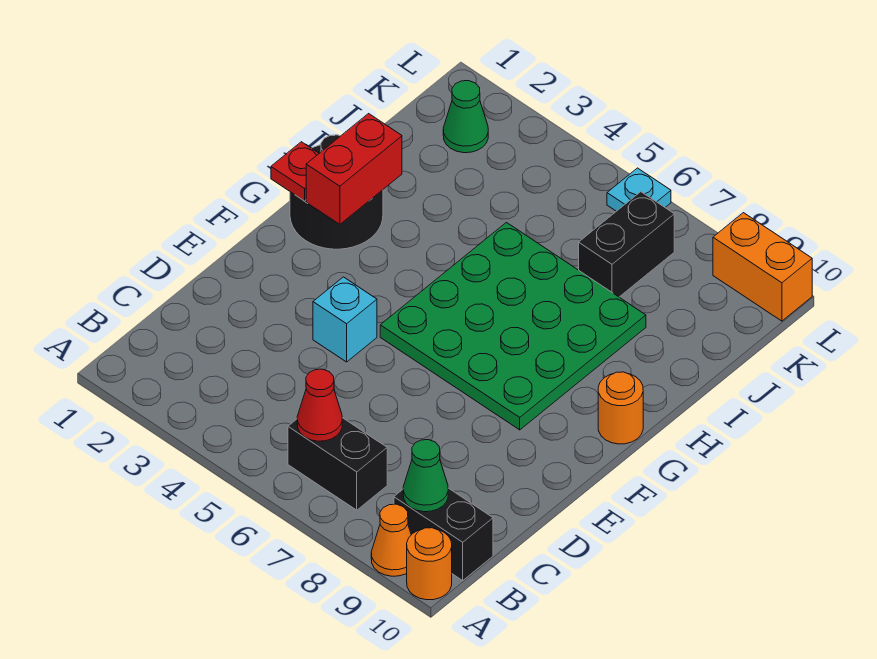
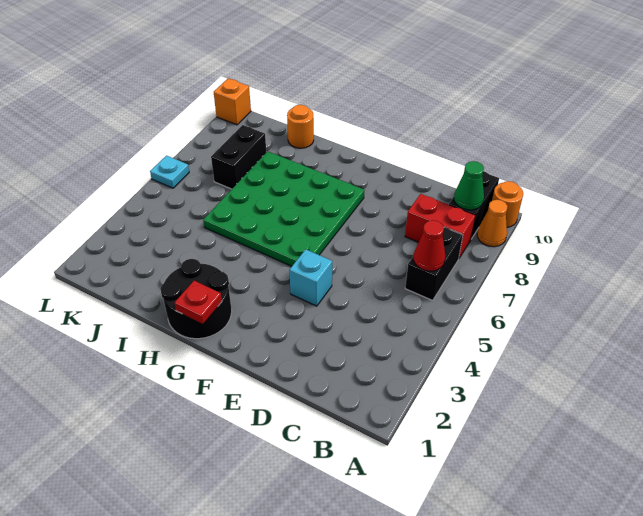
red 1x2 brick [306,114,402,224] -> red 1x2 brick moved to [405,194,476,258]
orange 1x1 round brick [598,372,643,444] -> orange 1x1 round brick moved to [287,105,314,148]
black 1x2 brick [579,192,674,297] -> black 1x2 brick turned to [211,125,266,189]
green 1x1 cone [443,81,488,153] -> none
orange 1x2 brick [713,213,812,321] -> orange 1x1 brick [214,78,251,125]

